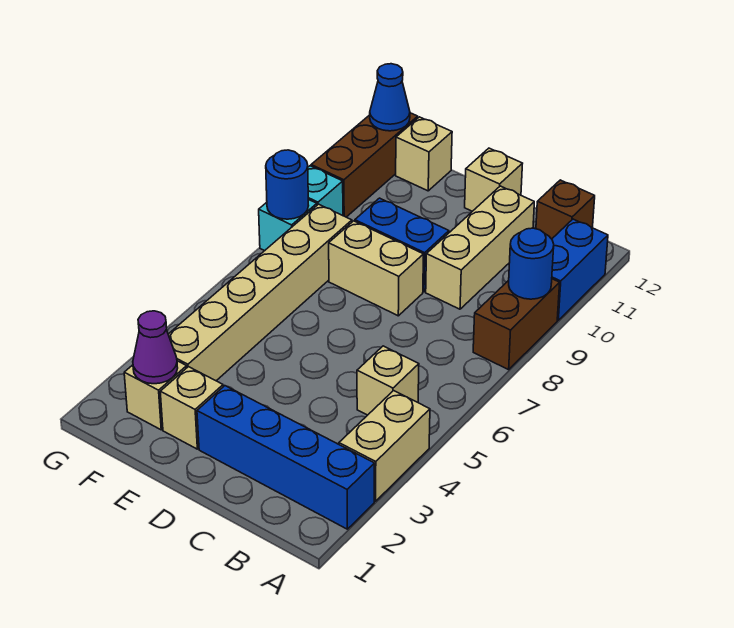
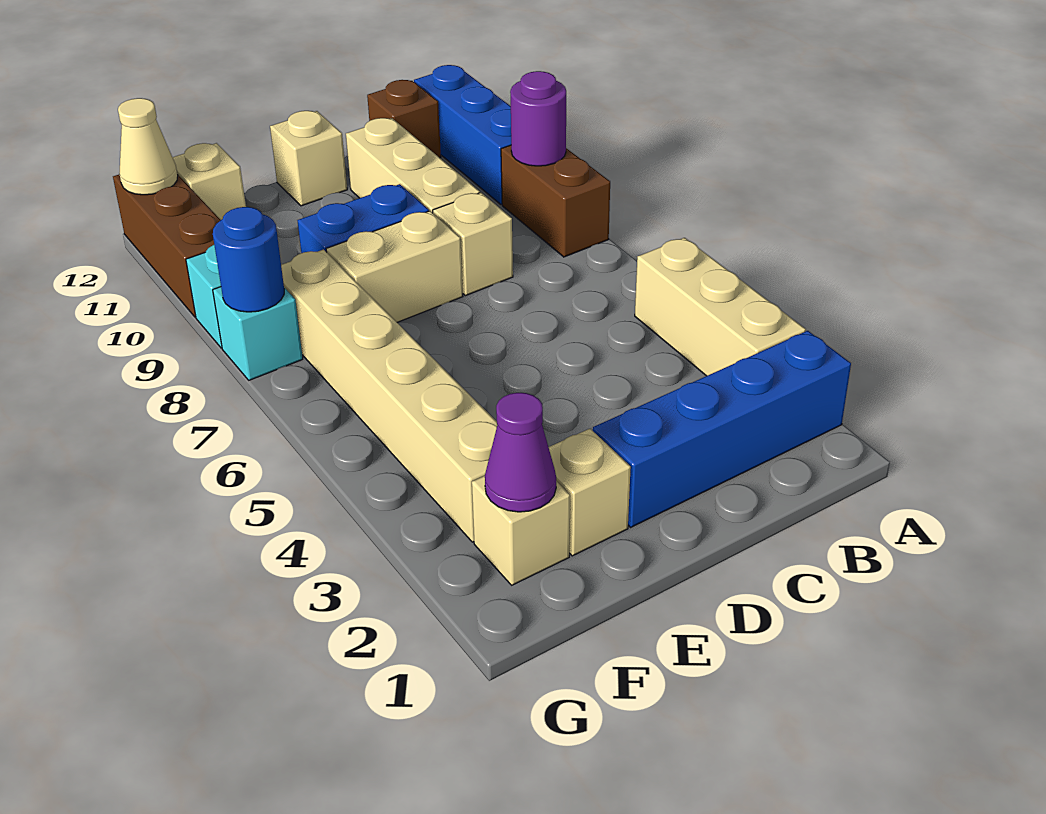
tan 1x2 brick [339,391,430,501] -> tan 1x3 brick [635,238,806,376]
blue 1x1 round brick [509,228,554,299] -> purple 1x1 round brick [510,71,566,166]
blue 1x2 brick [552,219,608,320] -> blue 1x3 brick [414,65,511,204]
tan 1x1 brick [357,346,419,415] -> tan 1x1 brick moved to [433,193,513,296]
blue 1x1 cone [370,64,410,131] -> tan 1x1 cone [118,98,178,195]

